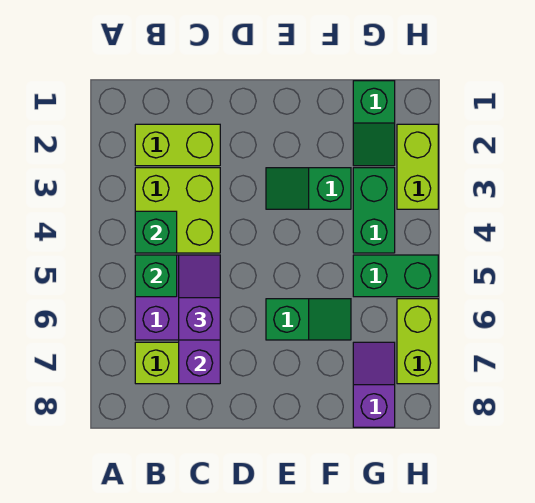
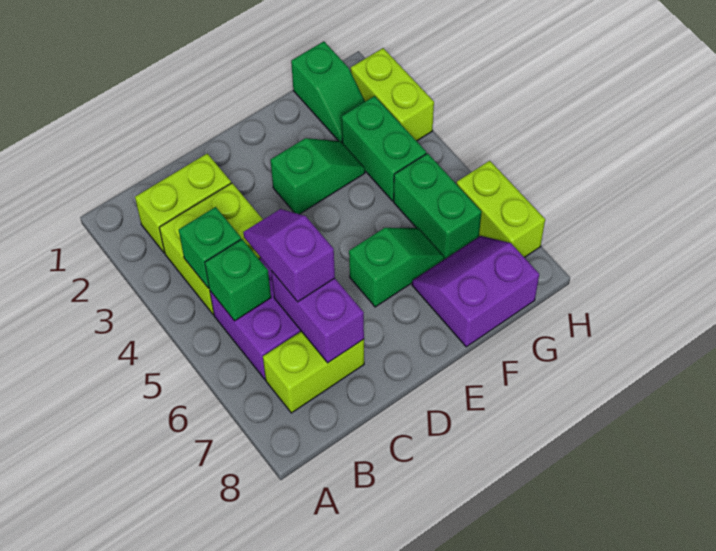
green 1x2 slope [266,168,351,209] -> green 1x2 slope turned to [270,138,365,214]
green 1x2 brick [353,255,438,297] -> green 1x2 brick turned to [394,153,482,259]
purple 1x2 slope [353,342,395,427] -> purple 2x2 slope [412,236,539,347]

